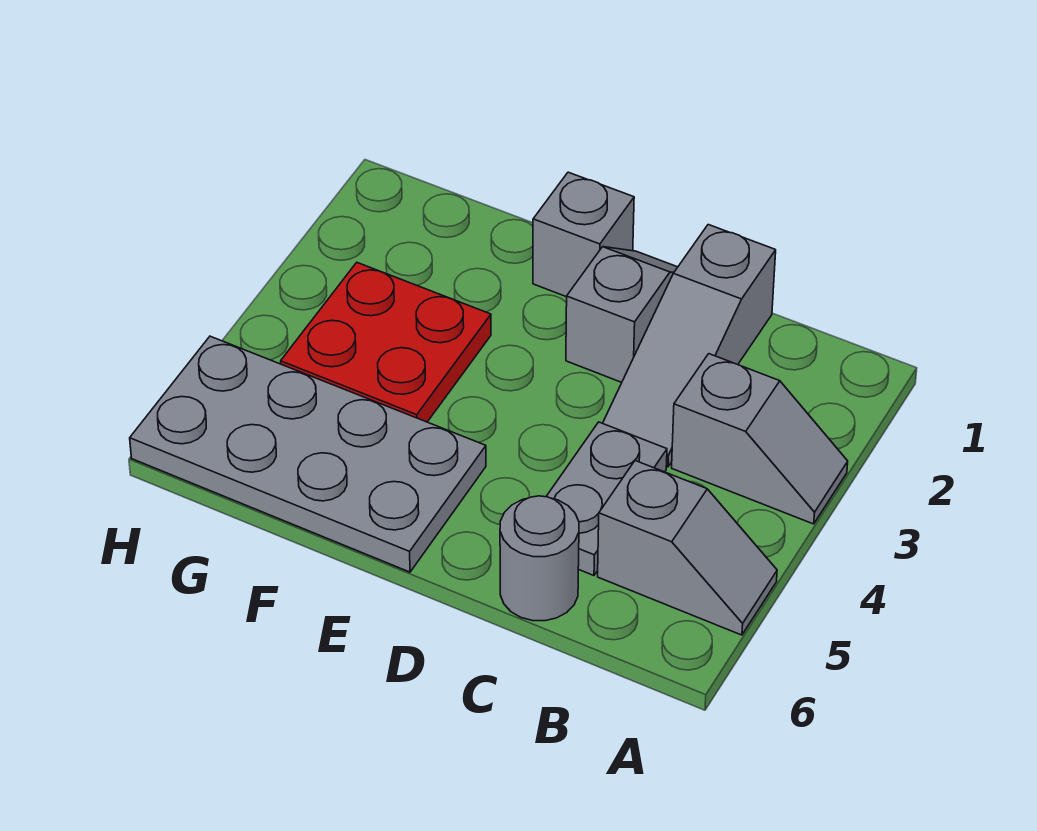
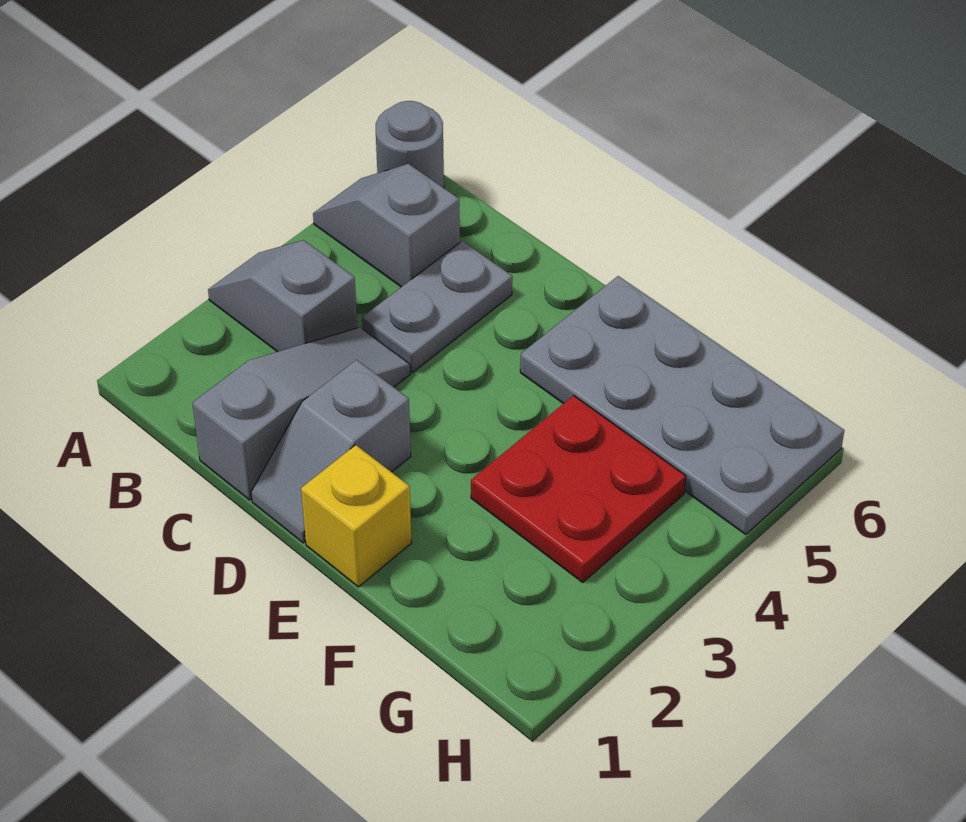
grey 1x1 round brick [500,496,579,621] -> grey 1x1 round brick moved to [376,101,444,188]
grey 1x1 brick [533,172,634,297] -> yellow 1x1 brick [301,445,412,587]

